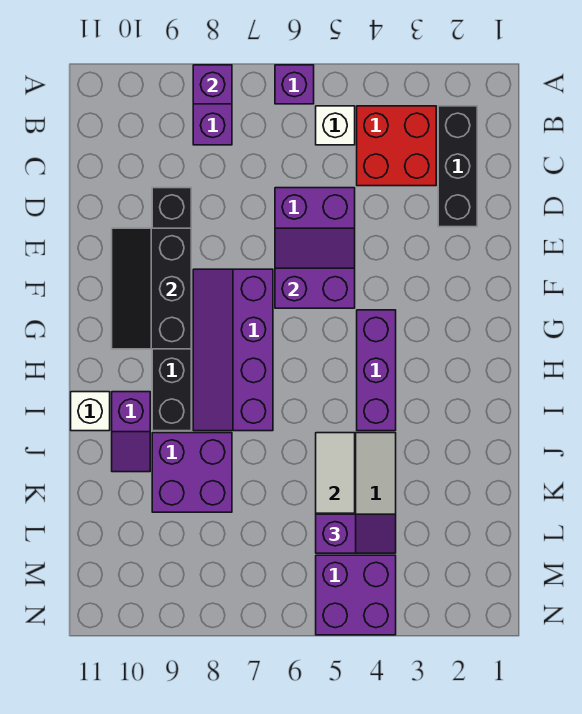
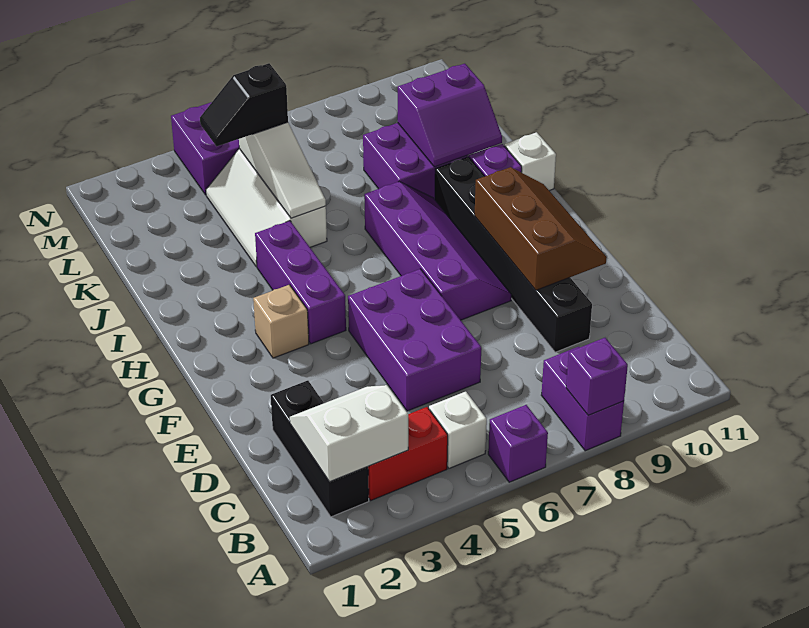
none -> white 2x2 slope [290,385,408,482]
red 2x2 brick [357,106,436,186] -> red 1x2 brick [368,407,448,500]
purple 2x2 slope [275,228,355,308] -> purple 2x2 slope moved to [398,64,502,167]
black 2x3 slope [112,228,191,349] -> brown 2x3 slope [475,167,607,290]
none -> tan 1x1 brick [253,285,309,358]
purple 1x2 slope [316,514,396,553] -> black 1x2 slope [200,63,288,146]

